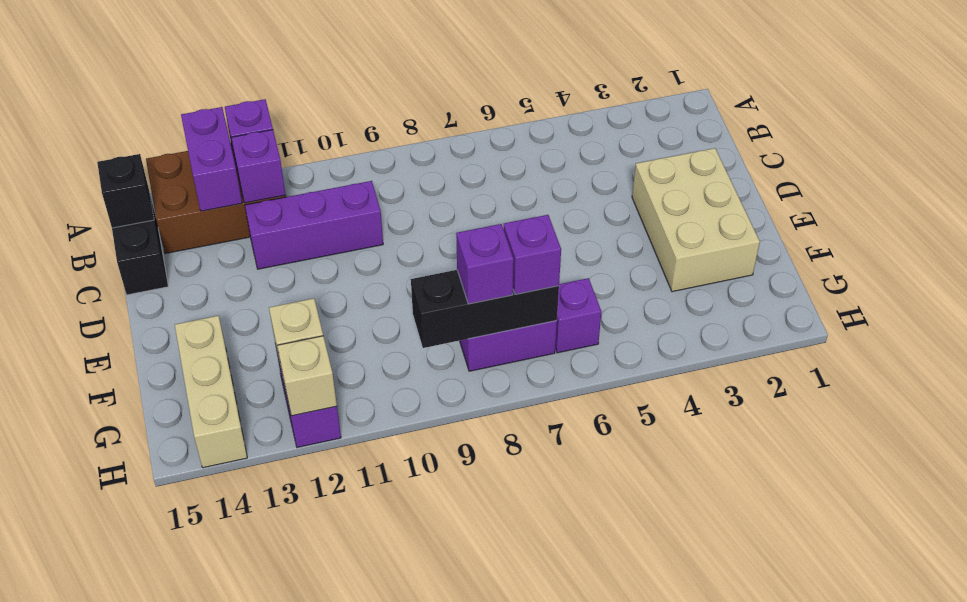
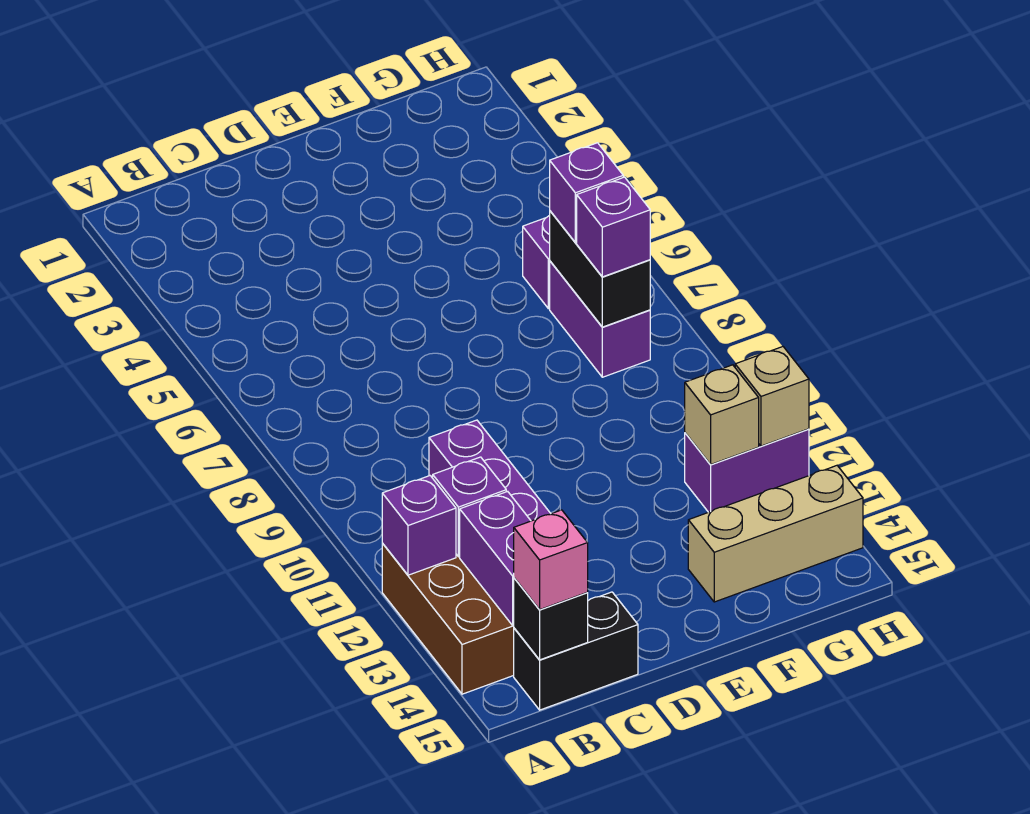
purple 1x2 brick [181,107,242,211] -> purple 1x2 brick turned to [460,491,531,625]
none -> pink 1x1 brick [514,510,588,610]
tan 2x3 brick [632,148,760,292] -> none
black 1x3 brick [411,270,559,348] -> black 1x2 brick [550,211,650,327]

